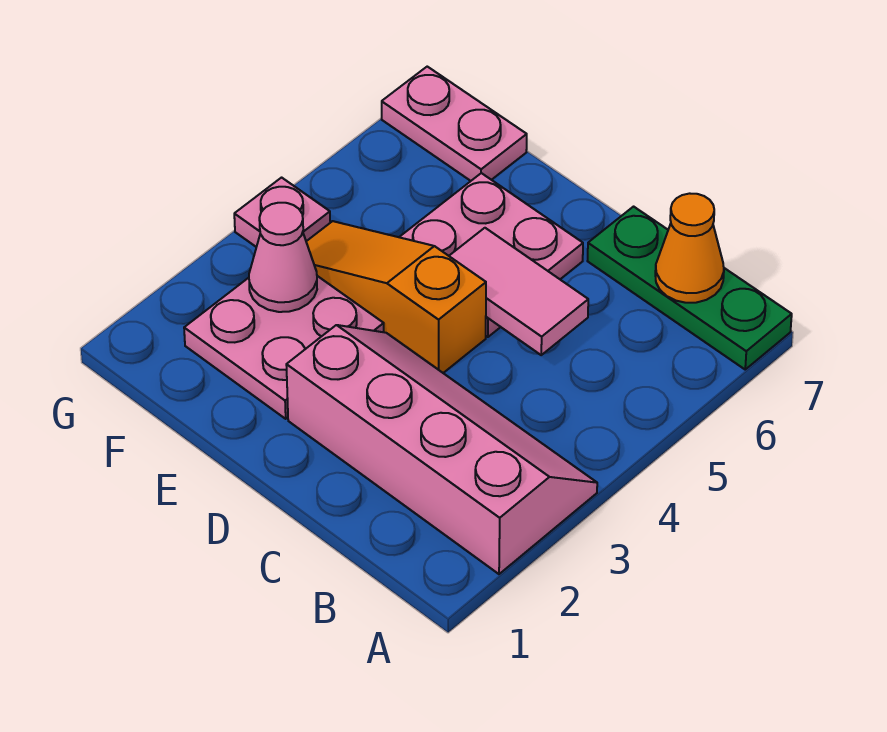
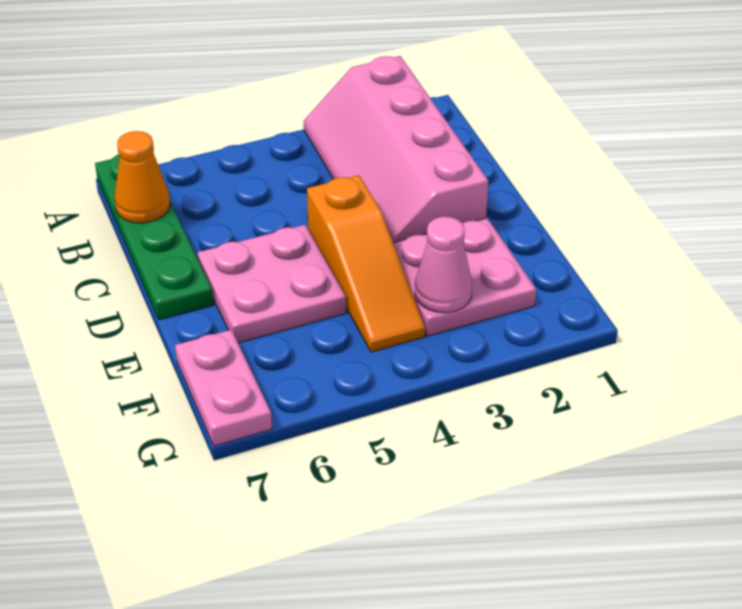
green 1x3 plate [588,207,792,369] -> green 1x4 plate [95,155,213,320]
pink 1x2 tile [449,228,588,355] -> none
pink 1x1 plate [234,178,330,247] -> none

